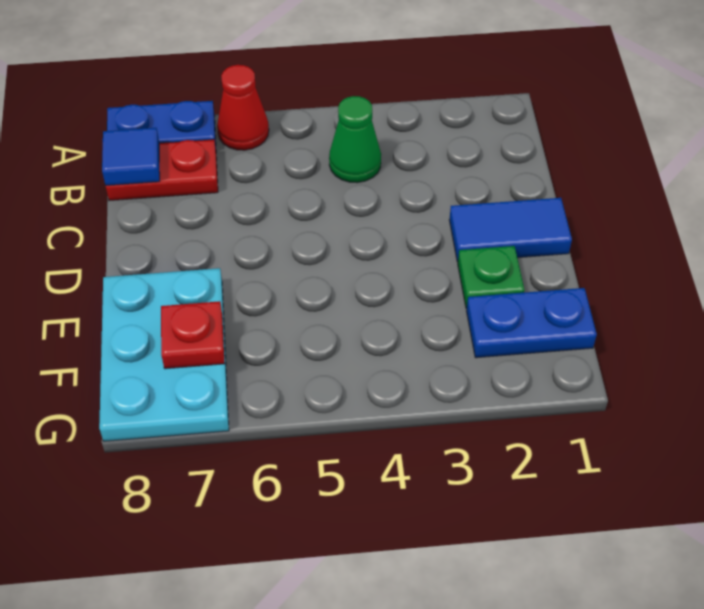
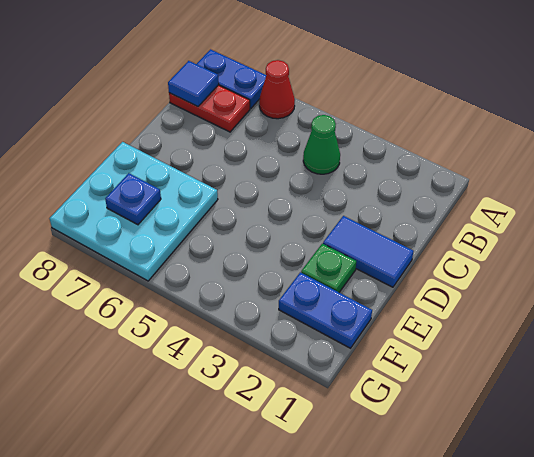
cyan 2x3 plate [99,268,229,441] -> cyan 3x3 plate [50,142,218,281]
red 1x1 plate [161,301,225,369] -> blue 1x1 plate [105,173,161,225]

